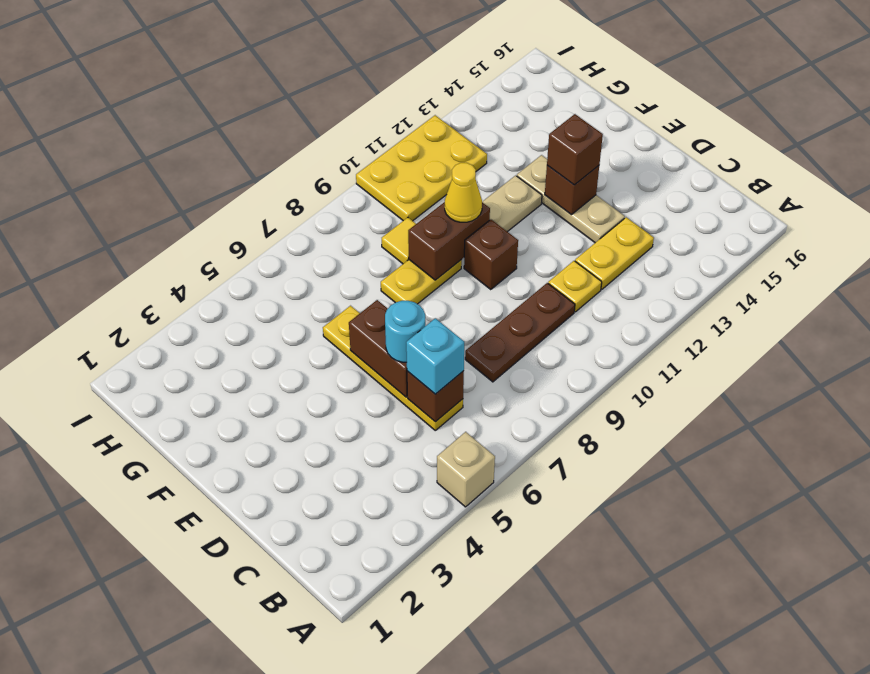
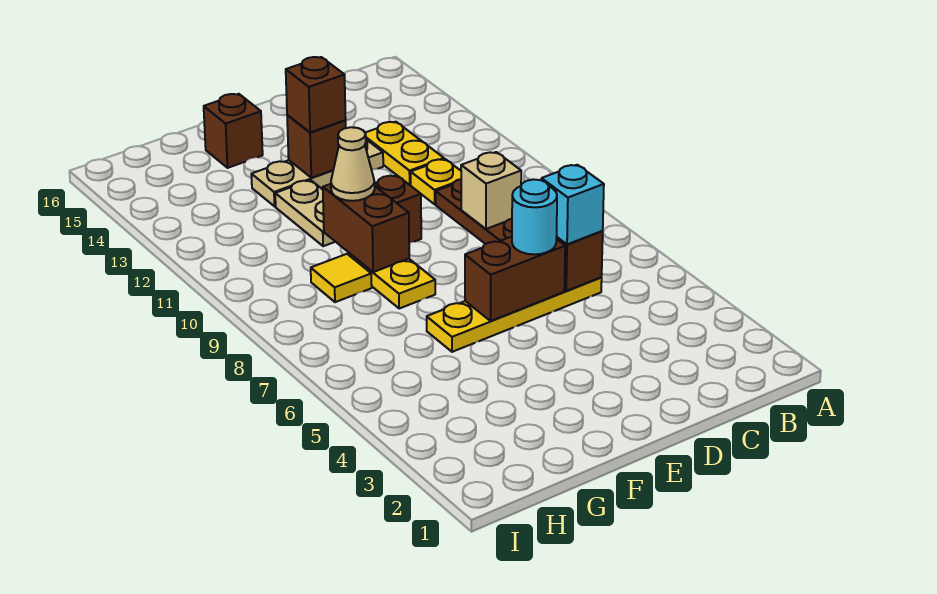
tan 1x1 brick [437,432,495,507] -> tan 1x1 brick moved to [461,152,521,229]
yellow 1x1 cone [445,163,482,222] -> tan 1x1 cone [331,127,375,201]
none -> brown 1x1 brick [204,94,263,168]
yellow 2x3 plate [356,115,487,221] -> none

